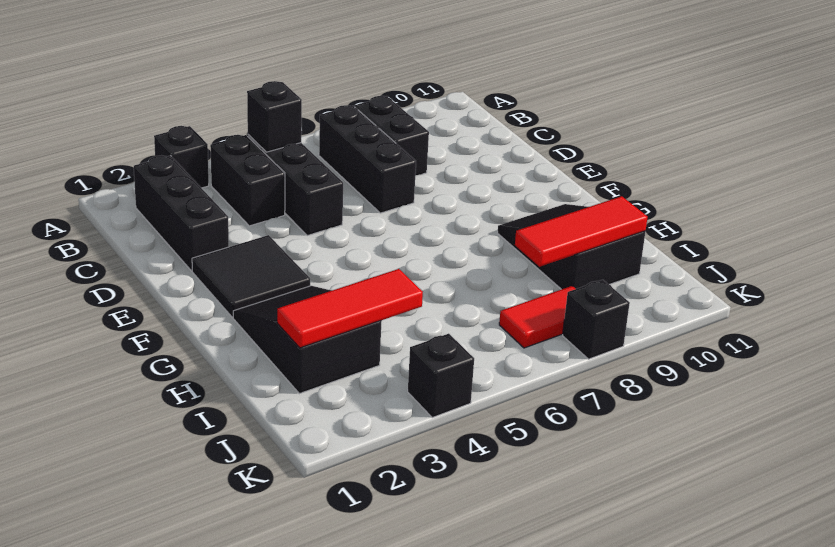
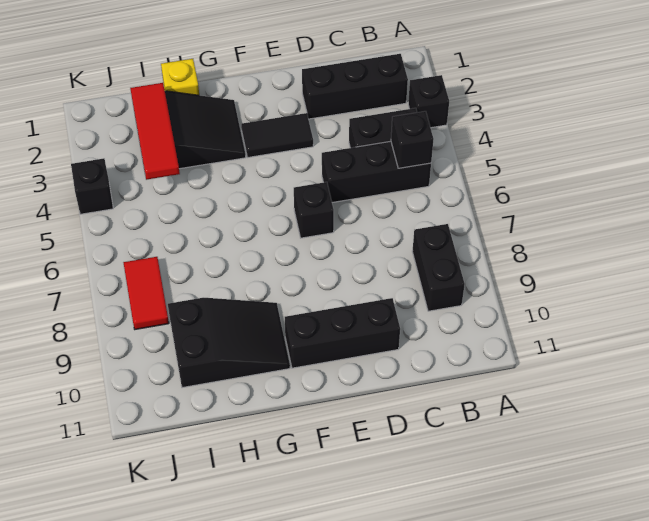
black 1x3 brick [319,105,416,213] -> black 1x3 brick moved to [285,298,400,368]
black 1x2 brick [355,96,429,175] -> black 1x2 brick turned to [412,224,465,311]
black 2x2 tile [192,235,310,318] -> black 1x2 tile [241,113,313,157]
none -> yellow 1x1 brick [161,59,199,95]
red 1x3 tile [515,196,648,267] -> none
black 1x1 brick [563,280,630,359] -> black 1x1 brick moved to [294,182,334,238]

